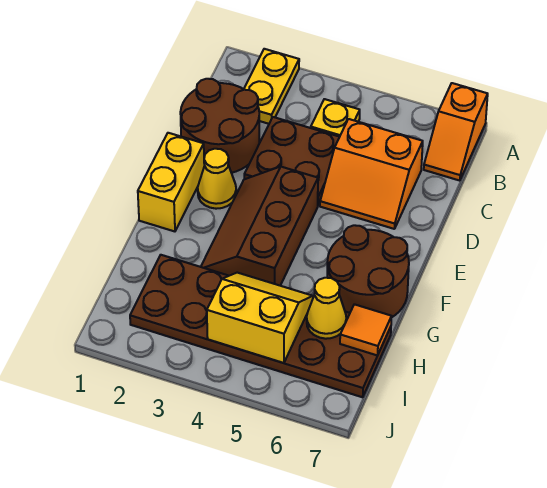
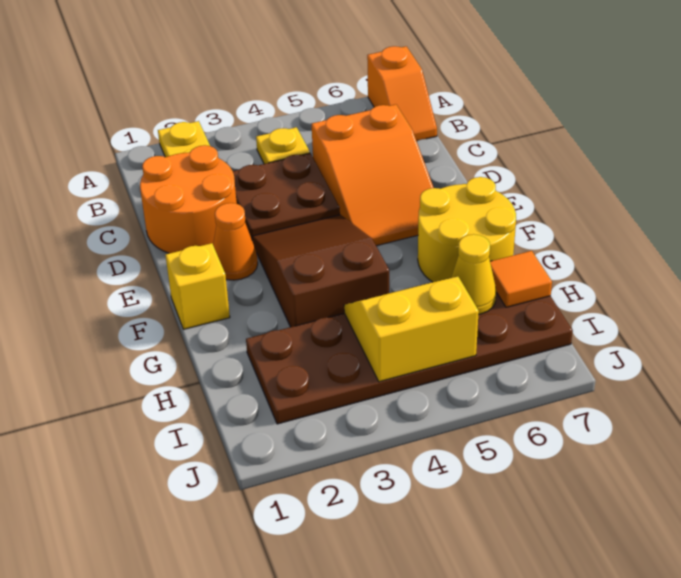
brown 2x2 round brick [180,79,259,173] -> orange 2x2 round brick [140,145,237,253]
orange 2x2 slope [320,119,423,229] -> orange 2x3 slope [312,104,434,246]
yellow 1x2 brick [138,133,204,231] -> yellow 1x1 brick [166,243,230,329]
yellow 1x1 cone [198,149,236,209] -> orange 1x1 cone [213,203,258,280]
brown 2x3 slope [201,167,318,286] -> brown 2x3 slope turned to [252,215,389,327]
brown 2x2 round brick [327,225,409,317] -> yellow 2x2 round brick [418,177,516,282]

